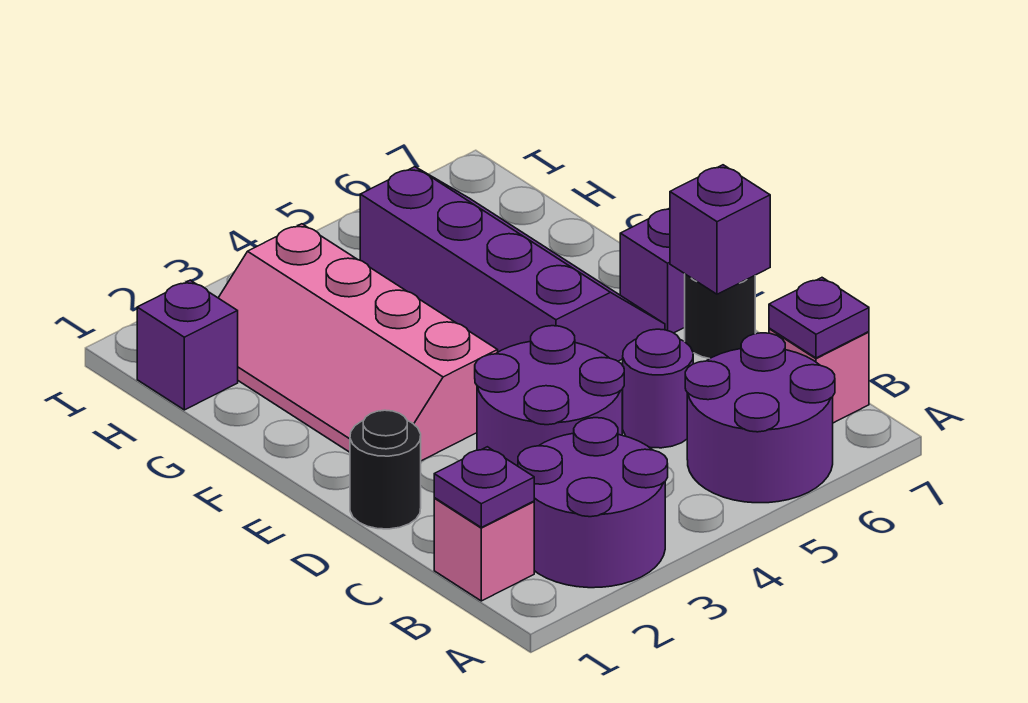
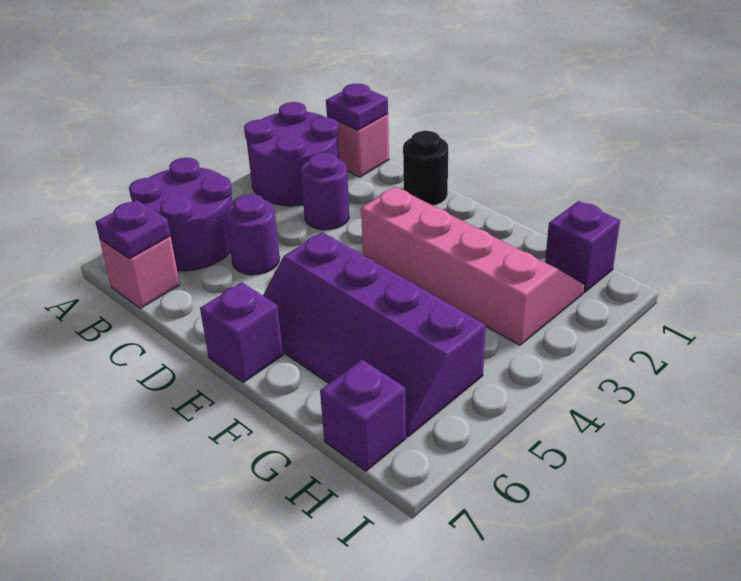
purple 2x2 round brick [475,326,624,466] -> purple 1x1 round brick [301,153,349,230]
black 1x1 round brick [685,274,755,359] -> none
purple 1x1 brick [670,165,770,294] -> purple 1x1 brick moved to [320,360,406,471]

